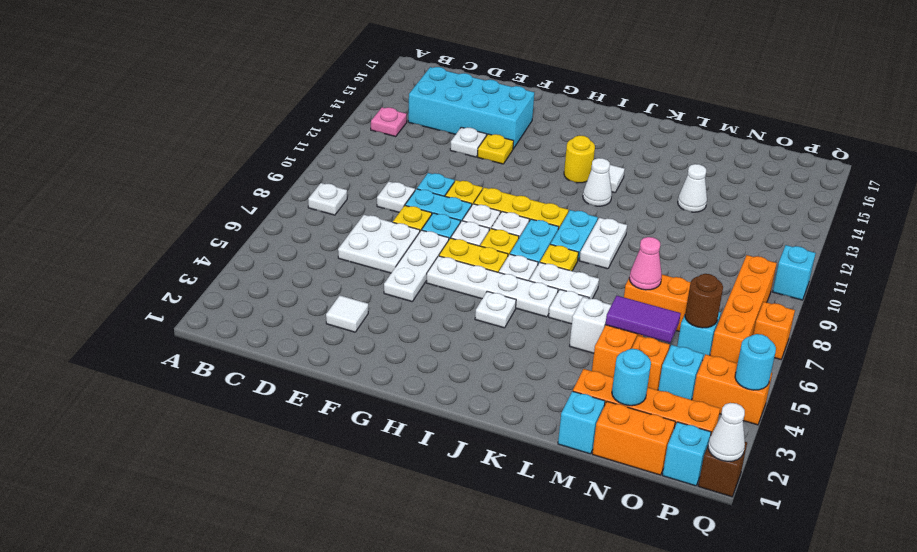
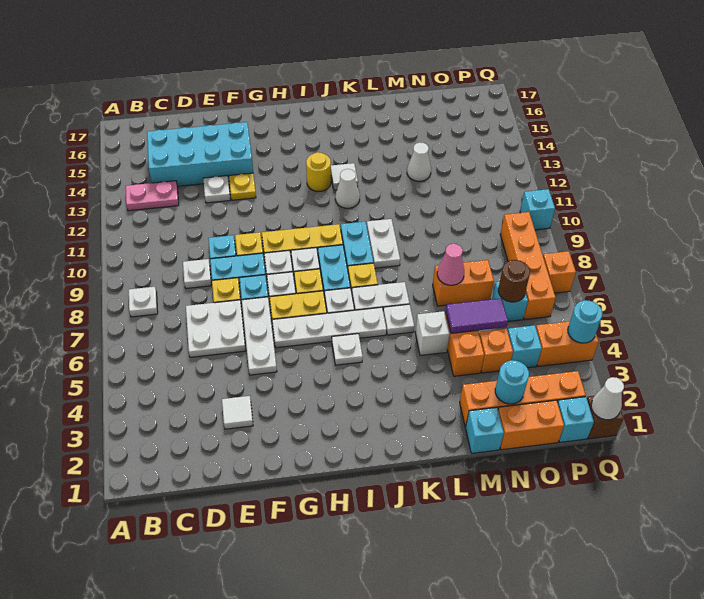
pink 1x1 plate [371,107,407,136] -> pink 1x2 plate [126,181,179,211]

